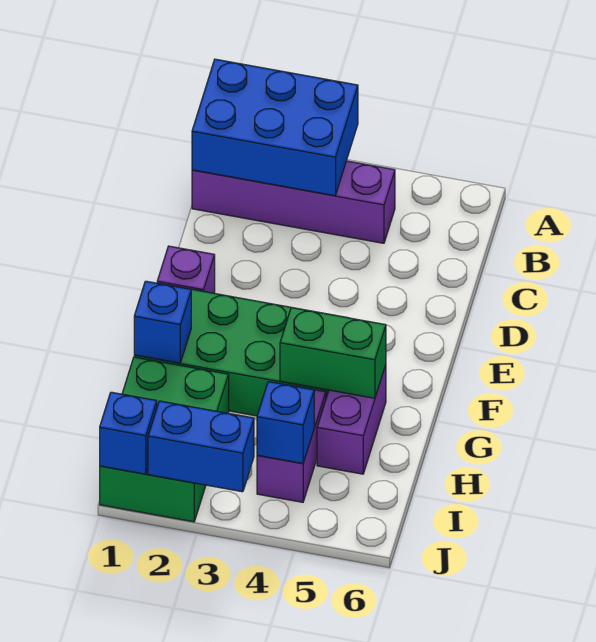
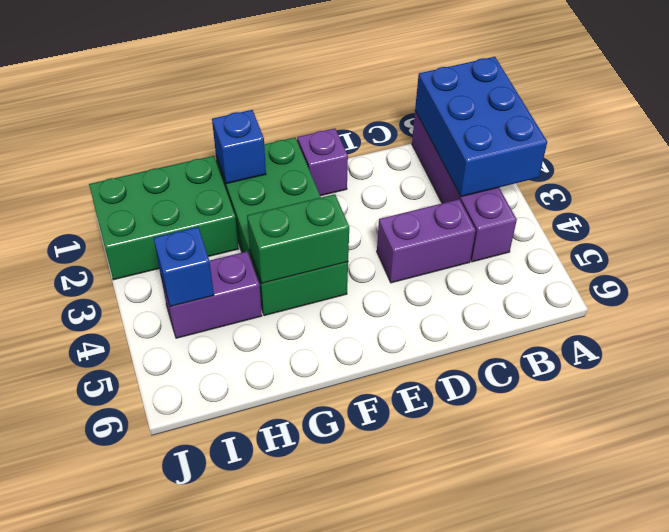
green 1x2 brick [280,308,386,398] -> green 1x2 brick turned to [247,194,349,283]
purple 1x2 brick [317,365,386,474] -> purple 1x2 brick moved to [377,199,476,283]
blue 1x1 brick [100,392,157,474] -> none
blue 1x2 brick [148,401,254,492] -> none

